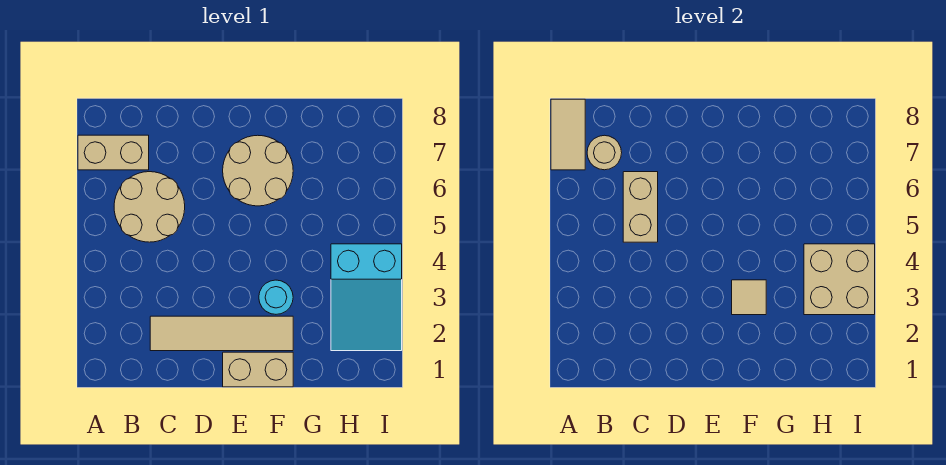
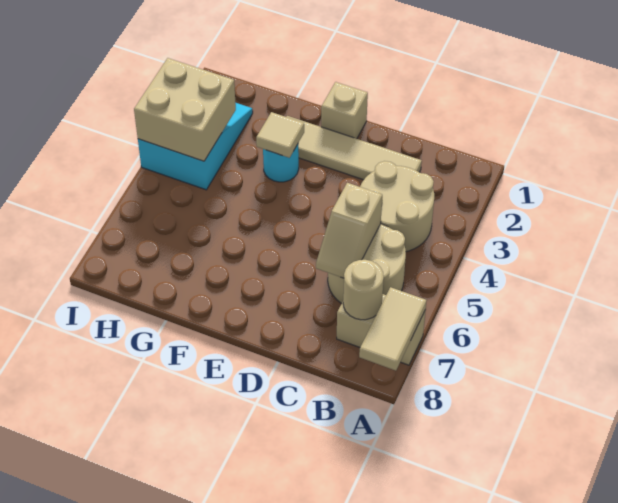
tan 1x2 brick [623,172,658,242] -> tan 1x2 slope [316,183,382,278]
tan 1x2 brick [223,352,293,387] -> tan 1x1 brick [321,82,368,139]
tan 2x2 round brick [223,135,293,206] -> tan 2x2 round brick moved to [360,161,434,252]

